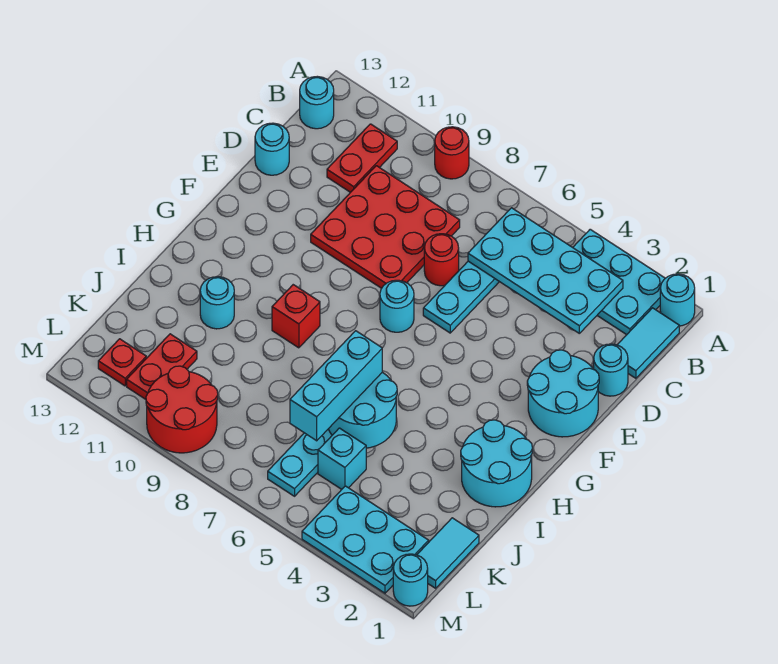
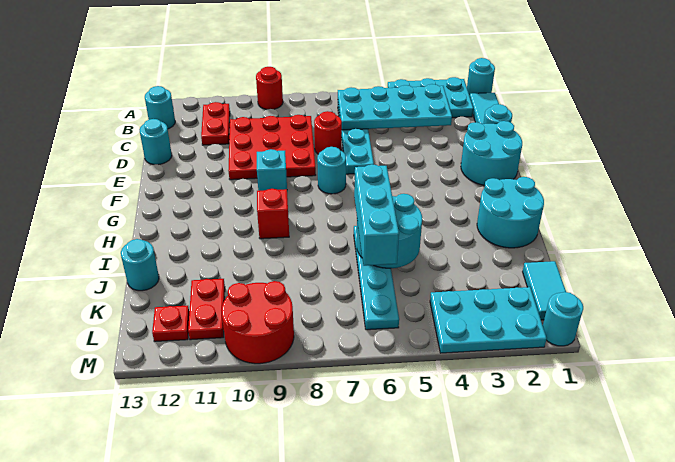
cyan 1x1 round brick [200,277,234,329] -> cyan 1x1 round brick moved to [121,239,159,291]
cyan 1x1 brick [318,428,366,489] -> cyan 1x1 brick moved to [257,149,287,191]

